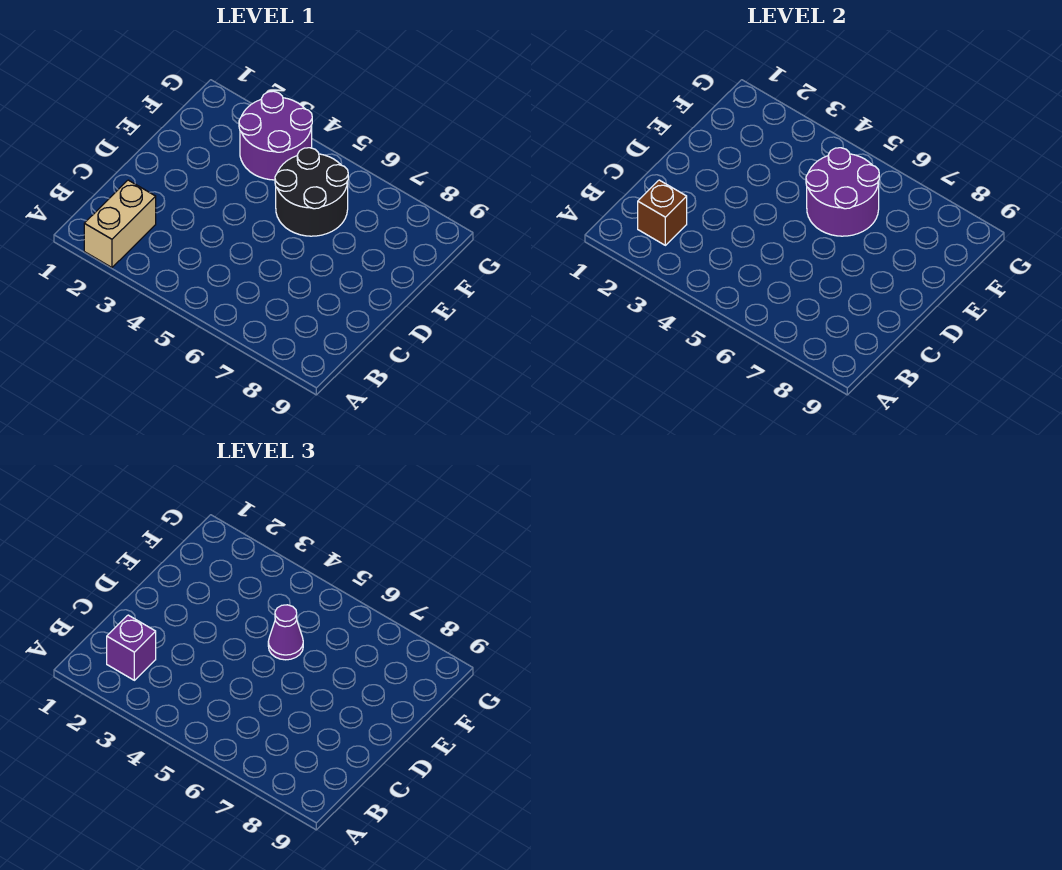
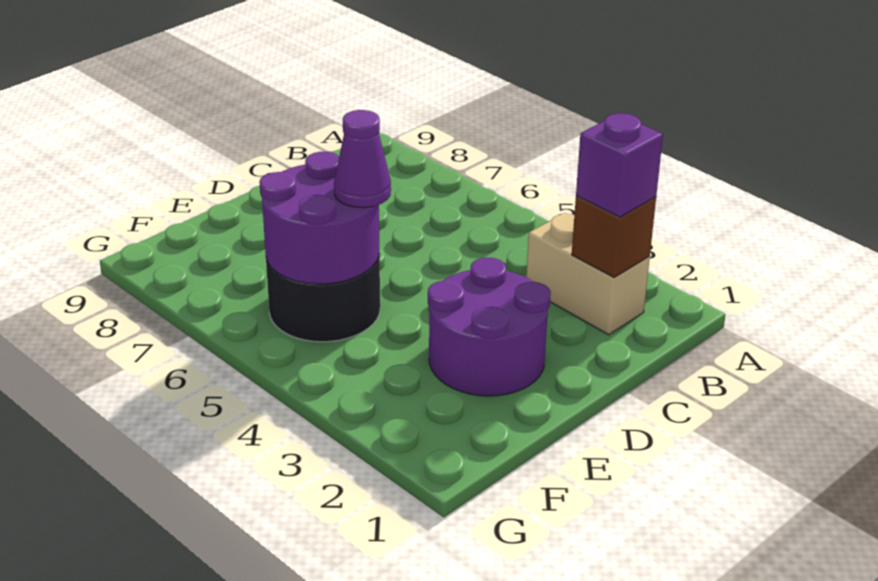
tan 1x2 brick [84,180,156,267] -> tan 1x2 brick turned to [526,213,650,335]
purple 2x2 round brick [239,91,312,180] -> purple 2x2 round brick moved to [428,258,551,396]

